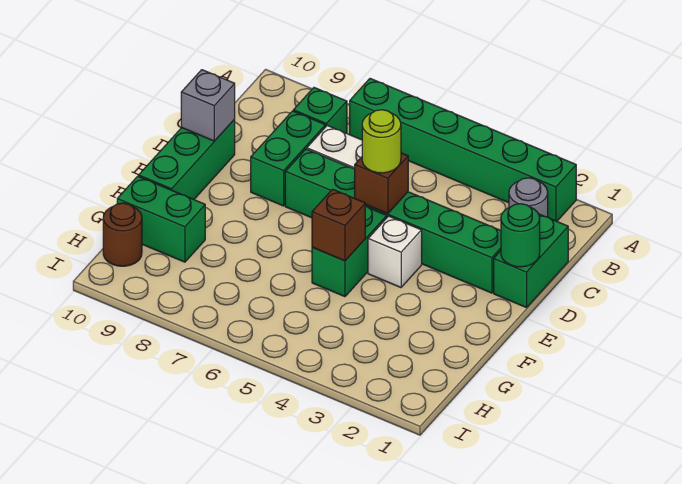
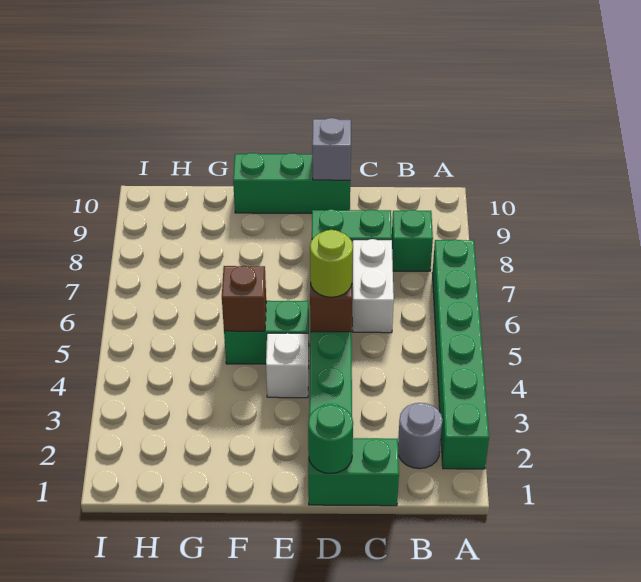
green 1x2 brick [117,176,205,262] -> none
brown 1x1 round brick [103,203,142,266] -> none

